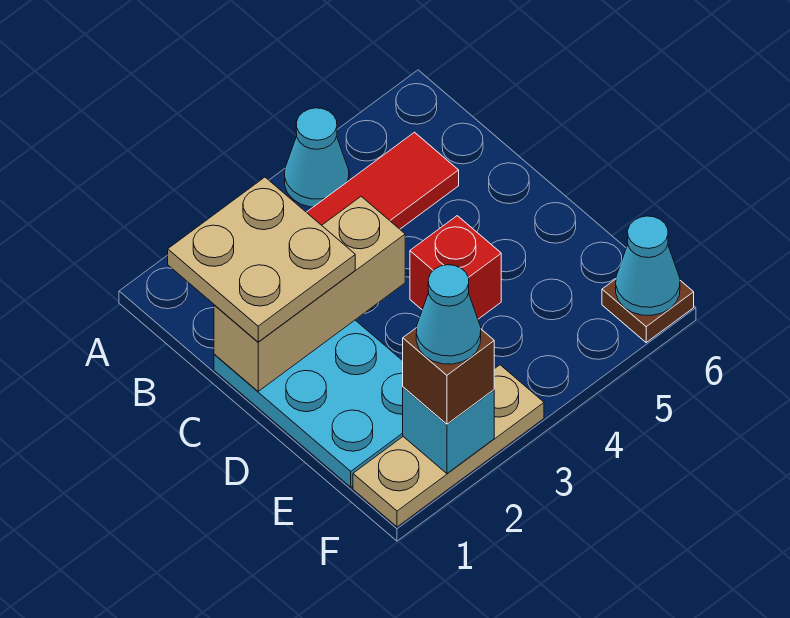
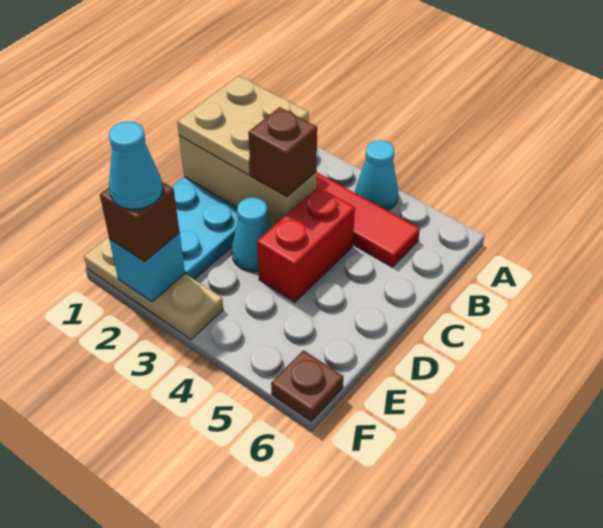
none -> brown 1x1 brick [248,107,317,197]
red 1x1 brick [410,216,501,319] -> red 1x2 brick [257,187,355,302]
cyan 1x1 cone [616,216,680,316] -> cyan 1x1 cone moved to [232,197,271,272]

